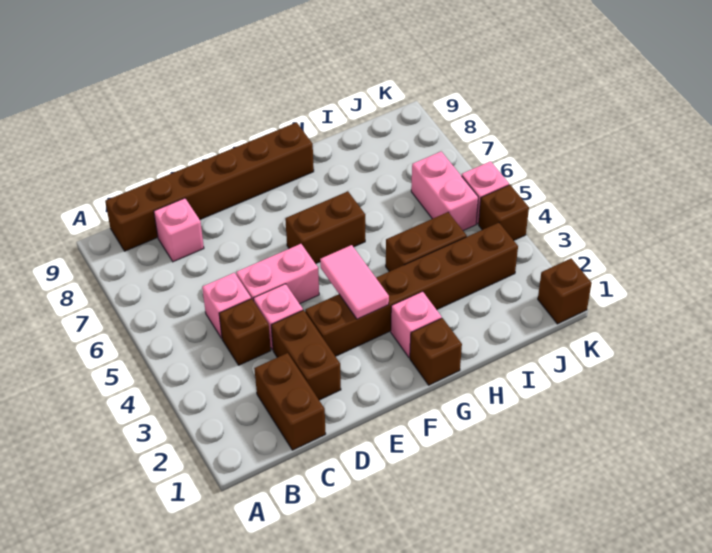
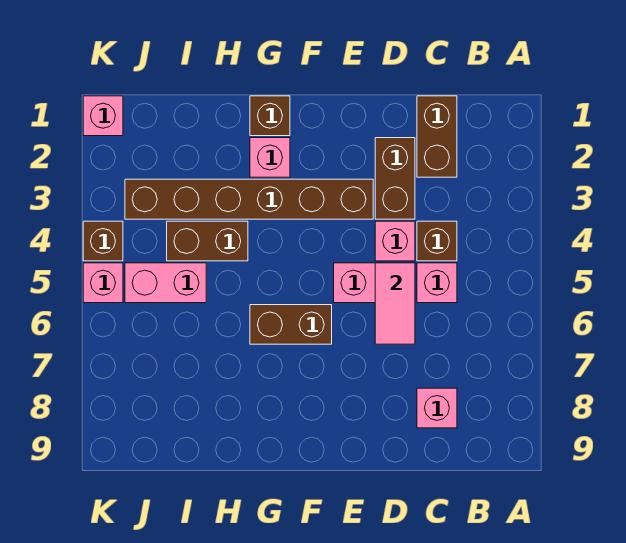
brown 1x6 brick [105,122,314,251] -> none
pink 1x2 tile [320,245,389,319] -> pink 1x2 tile moved to [375,263,415,344]
pink 1x2 brick [411,151,478,231] -> pink 1x2 brick turned to [125,263,206,303]
brown 1x1 brick [538,258,592,324] -> pink 1x1 brick [83,96,123,136]

